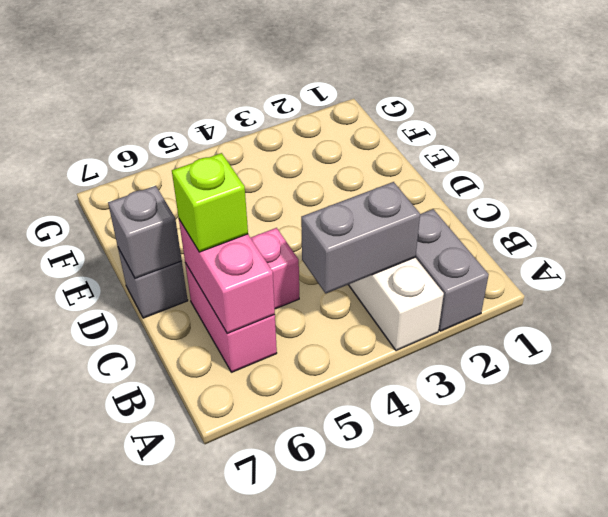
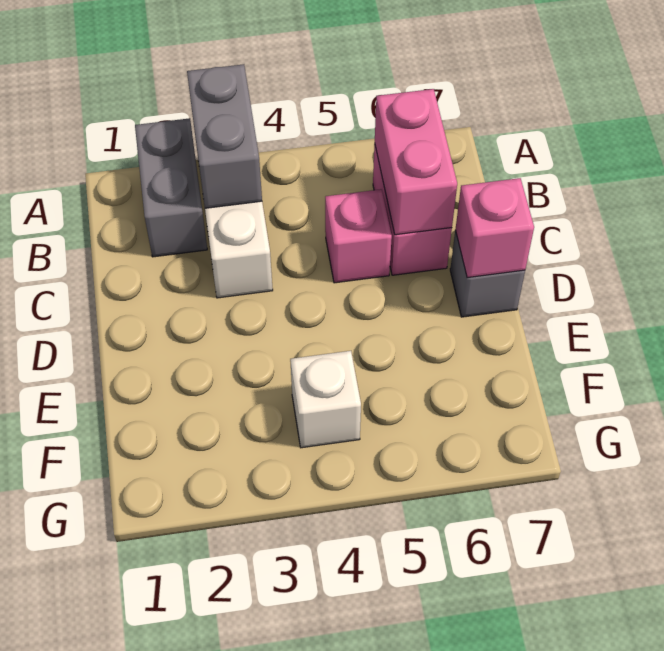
grey 1x2 brick [301,182,420,293] -> grey 1x2 brick turned to [187,64,262,208]
lime 1x1 brick [172,153,248,252] -> none
grey 1x1 brick [108,186,182,278] -> pink 1x1 brick [455,178,534,278]
none -> white 1x1 brick [290,351,361,448]

